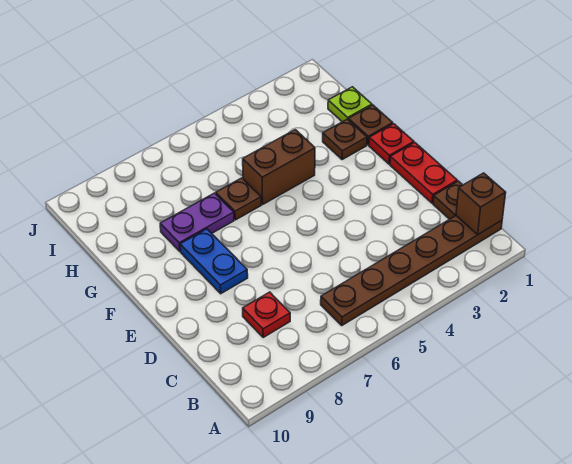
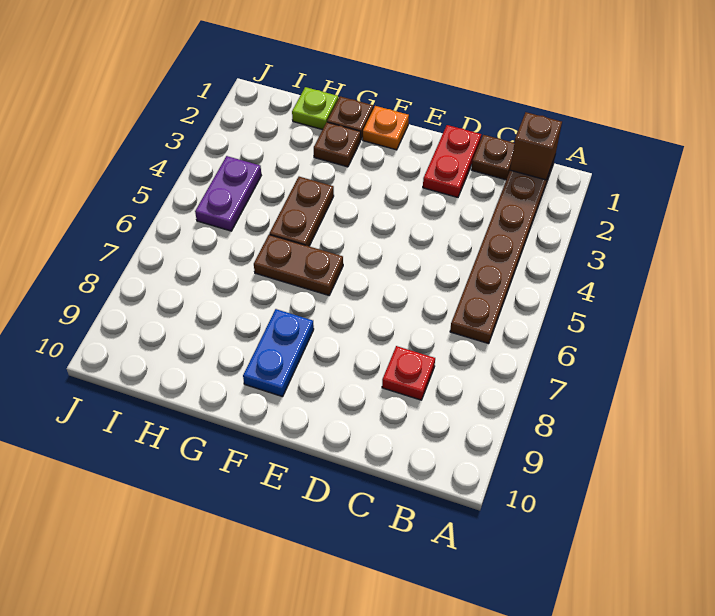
red 1x2 plate [390,143,457,203] -> red 1x2 plate turned to [423,125,481,197]
blue 1x2 plate [180,229,248,294] -> blue 1x2 plate turned to [243,309,314,397]
red 1x1 plate [369,124,414,164] -> orange 1x1 plate [363,106,409,150]
brown 1x2 brick [243,130,315,204] -> brown 1x2 plate [269,177,334,246]
brown 1x1 plate [216,178,261,220] -> brown 1x2 plate [254,235,343,295]
purple 1x2 plate [160,193,234,251] -> purple 1x2 plate moved to [195,156,261,231]

